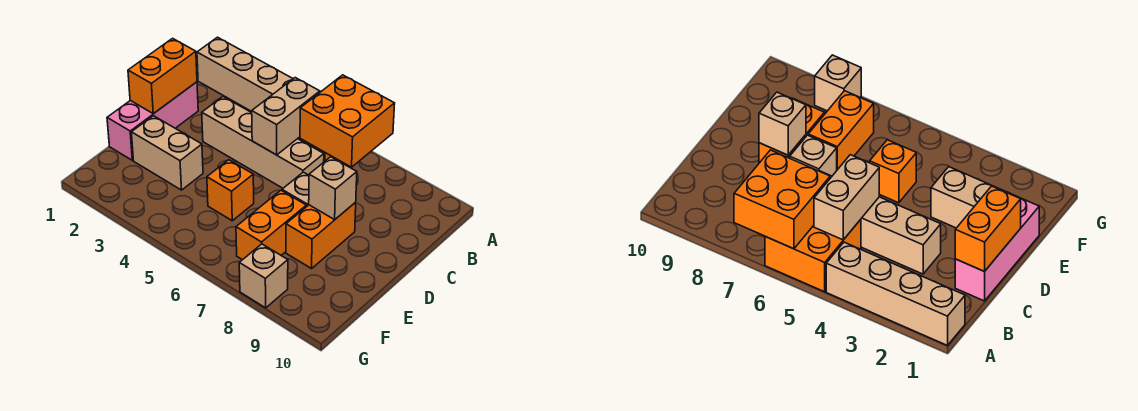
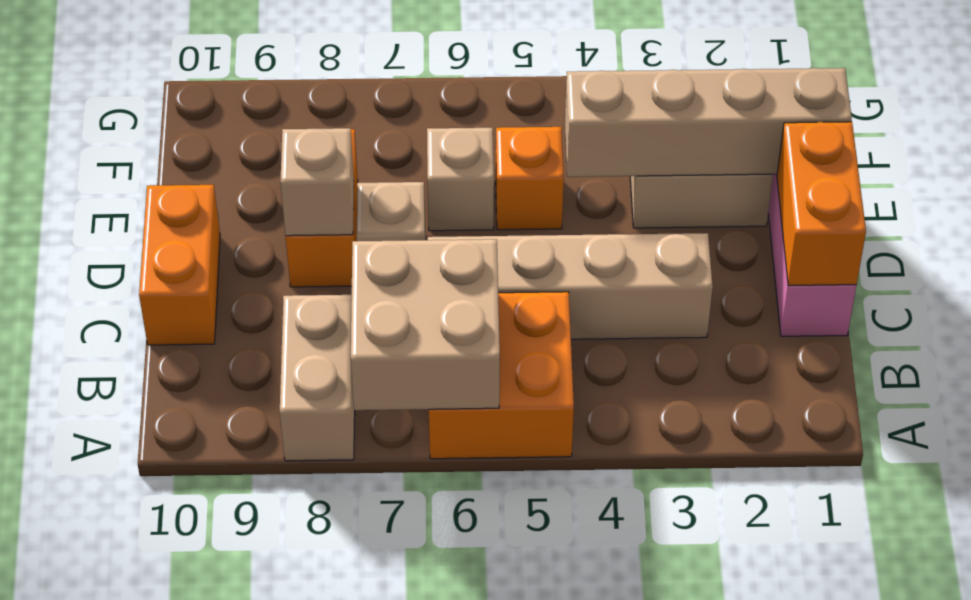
tan 1x4 brick [197,37,293,112] -> tan 1x4 brick moved to [565,68,852,177]
orange 2x2 brick [300,75,395,167] -> tan 2x2 brick [351,239,500,410]
tan 1x2 brick [252,78,320,155] -> tan 1x2 brick moved to [280,295,355,461]
orange 1x2 brick [236,190,306,260] -> orange 1x2 brick moved to [139,185,220,345]
tan 1x1 brick [239,244,288,308] -> tan 1x1 brick moved to [427,128,494,231]

